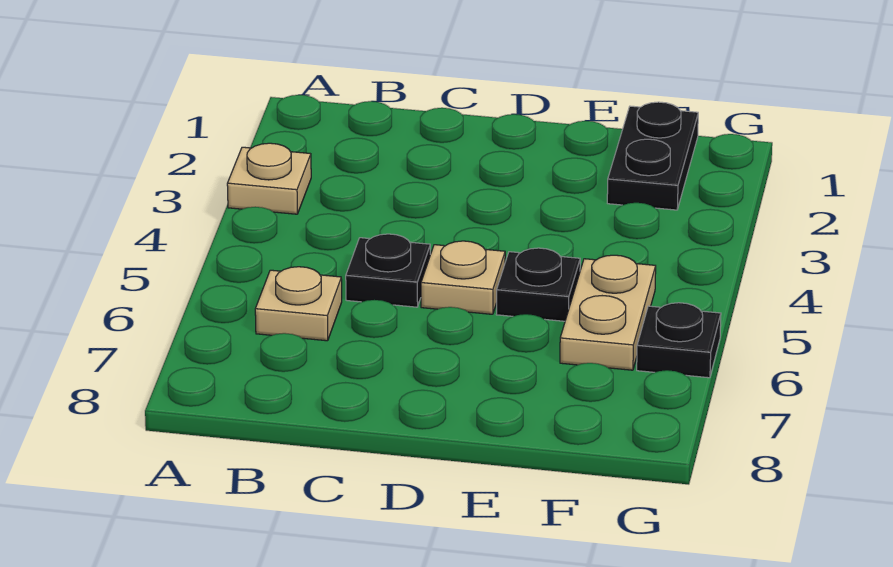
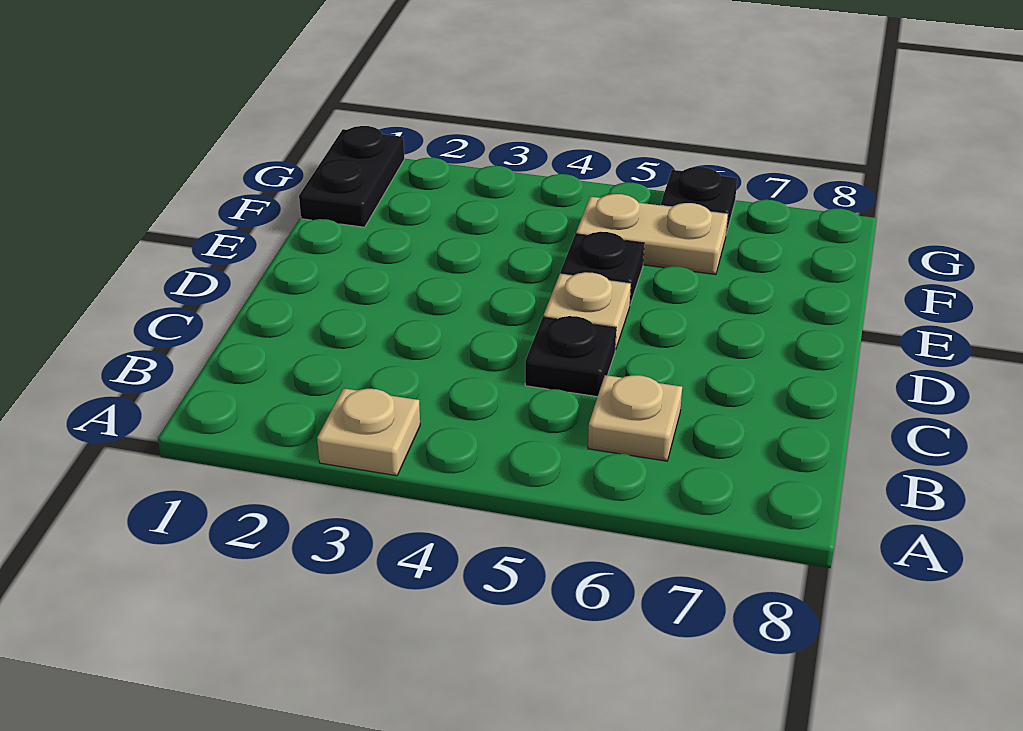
black 1x2 plate [607,102,698,210] -> black 1x2 plate turned to [299,126,404,227]

